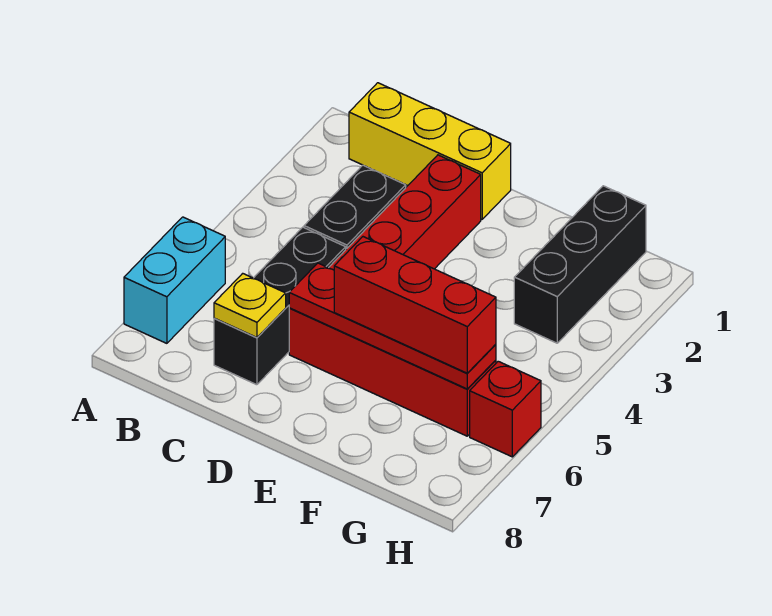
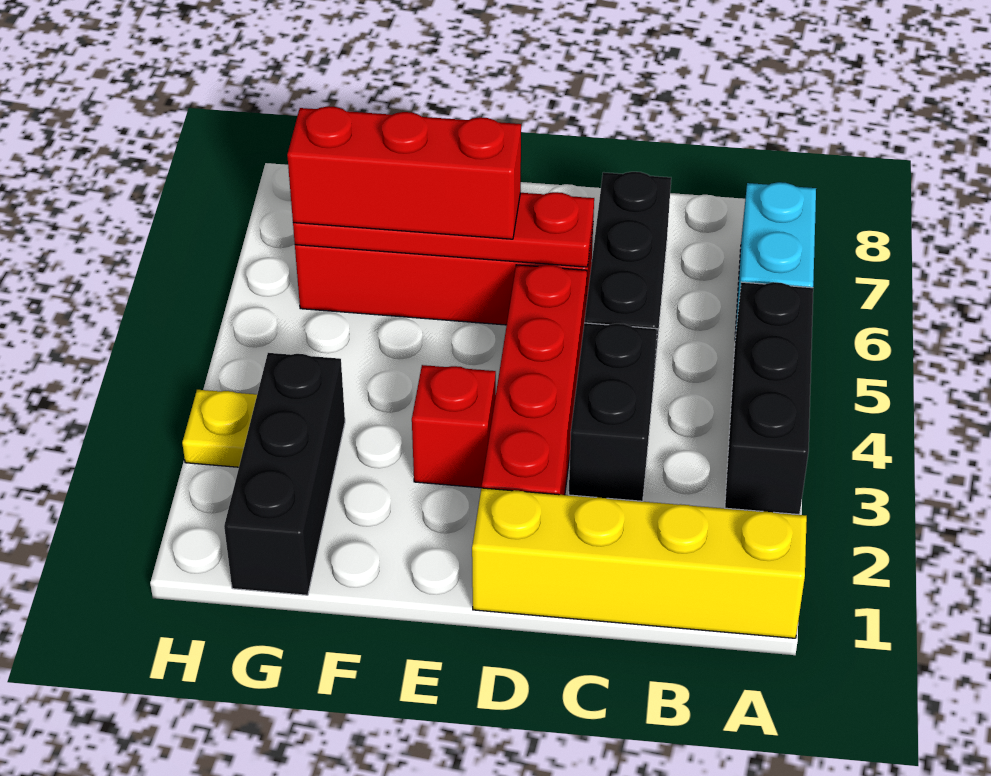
none -> black 1x3 brick [725,282,813,515]
yellow 1x3 brick [349,83,511,219] -> yellow 1x4 brick [472,488,807,638]
yellow 1x1 plate [214,273,286,337] -> yellow 1x1 plate moved to [182,390,257,467]
red 1x1 brick [470,361,541,457] -> red 1x1 brick moved to [412,365,496,488]

